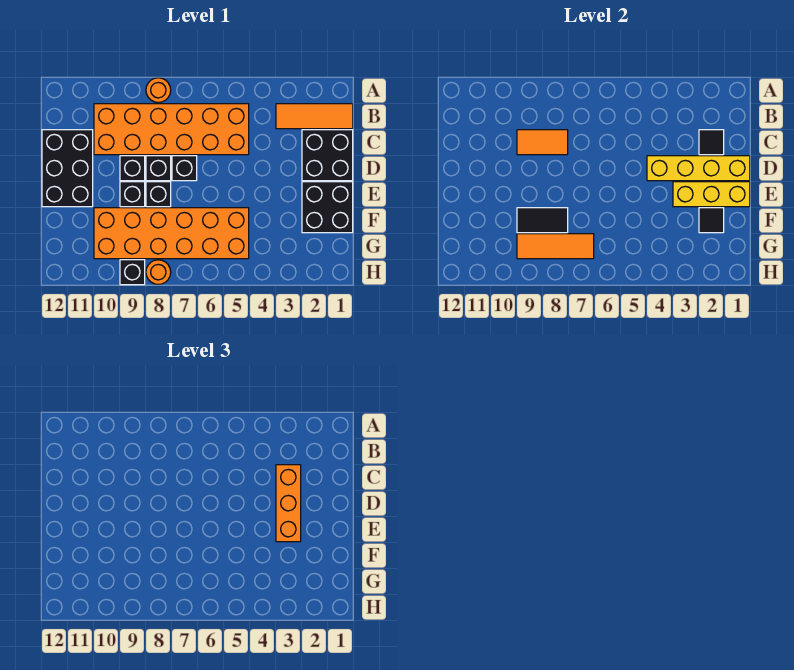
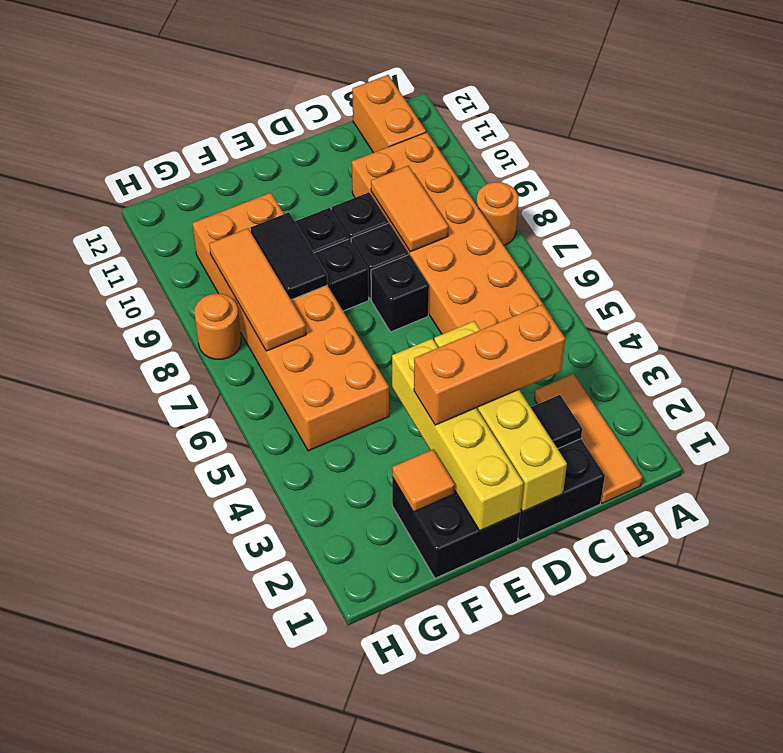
none -> orange 1x2 brick [352,75,426,153]
black 2x3 brick [42,130,93,207] -> none
yellow 1x3 brick [673,182,750,207] -> yellow 1x4 brick [392,338,523,530]
black 1x1 tile [699,208,724,233] -> orange 1x1 tile [392,449,455,512]
black 1x1 brick [120,260,145,285] -> none

